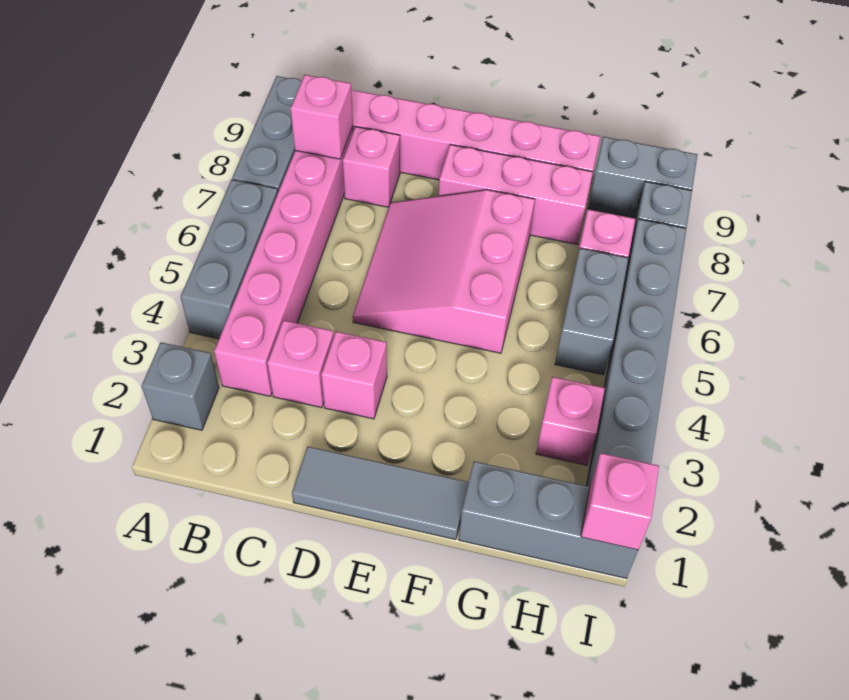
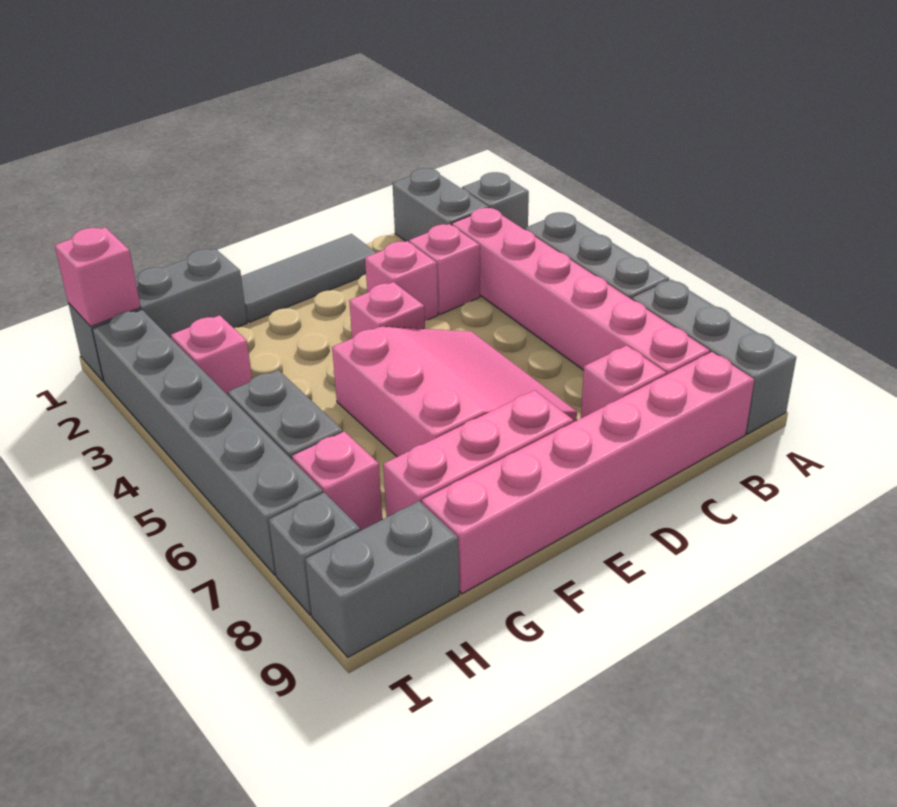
none -> grey 1x2 brick [393,168,489,242]
pink 1x1 brick [291,75,353,159] -> pink 1x1 brick moved to [349,282,425,338]

